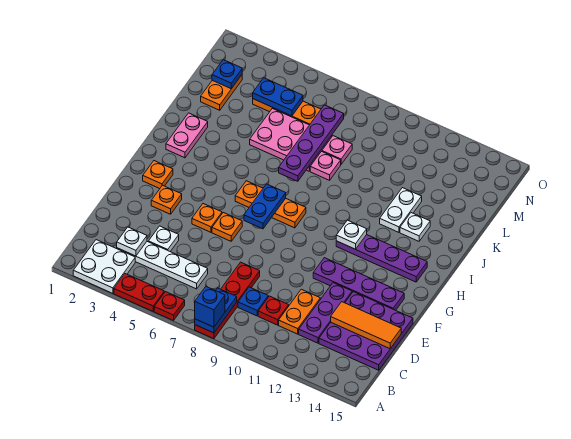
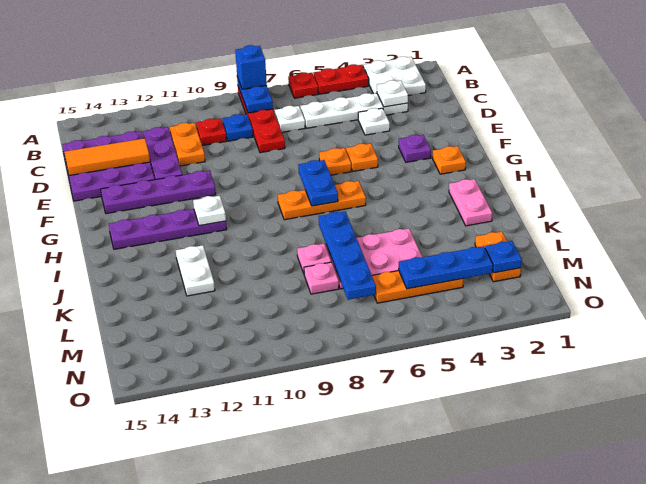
orange 1x1 plate [151,185,182,214] -> purple 1x1 plate [399,135,431,162]
purple 1x4 plate [279,105,344,181] -> blue 1x4 plate [319,211,376,300]
white 1x1 plate [400,213,430,241] -> white 1x1 plate moved to [274,106,305,132]
blue 1x2 plate [253,78,303,116] -> blue 1x3 plate [399,246,493,289]

